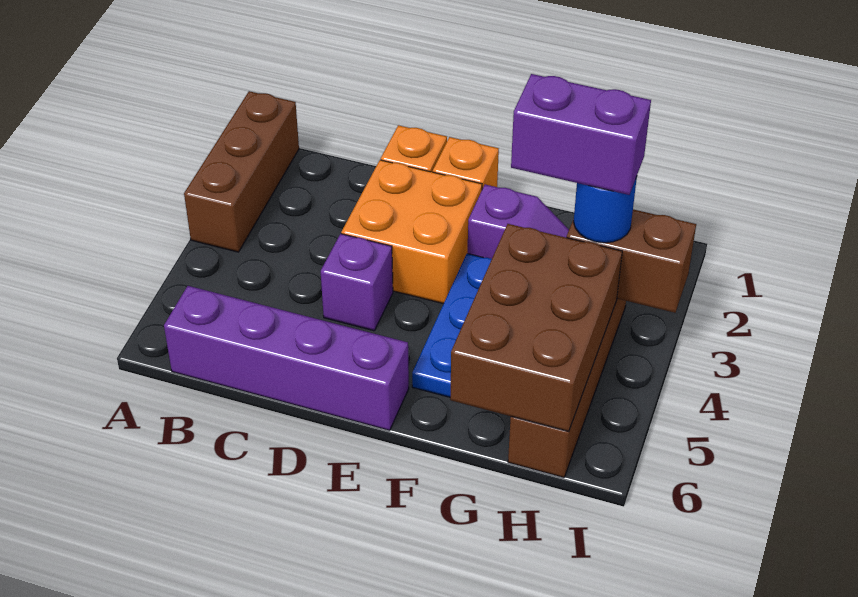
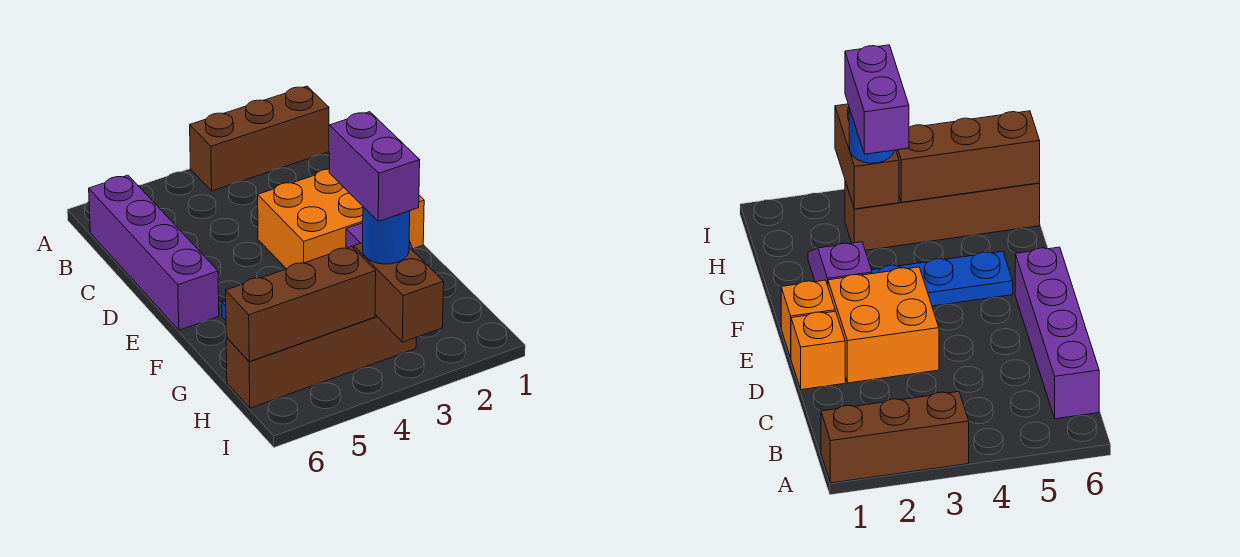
purple 1x1 brick [321,234,393,331] -> none
brown 2x3 brick [450,224,622,431] -> brown 1x3 brick [226,247,376,362]

